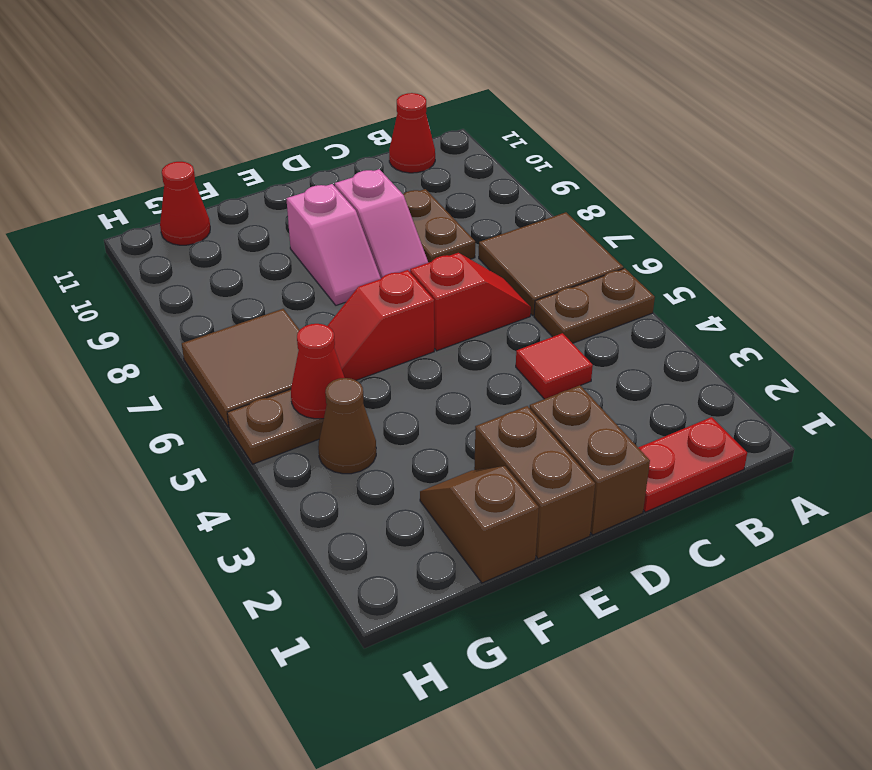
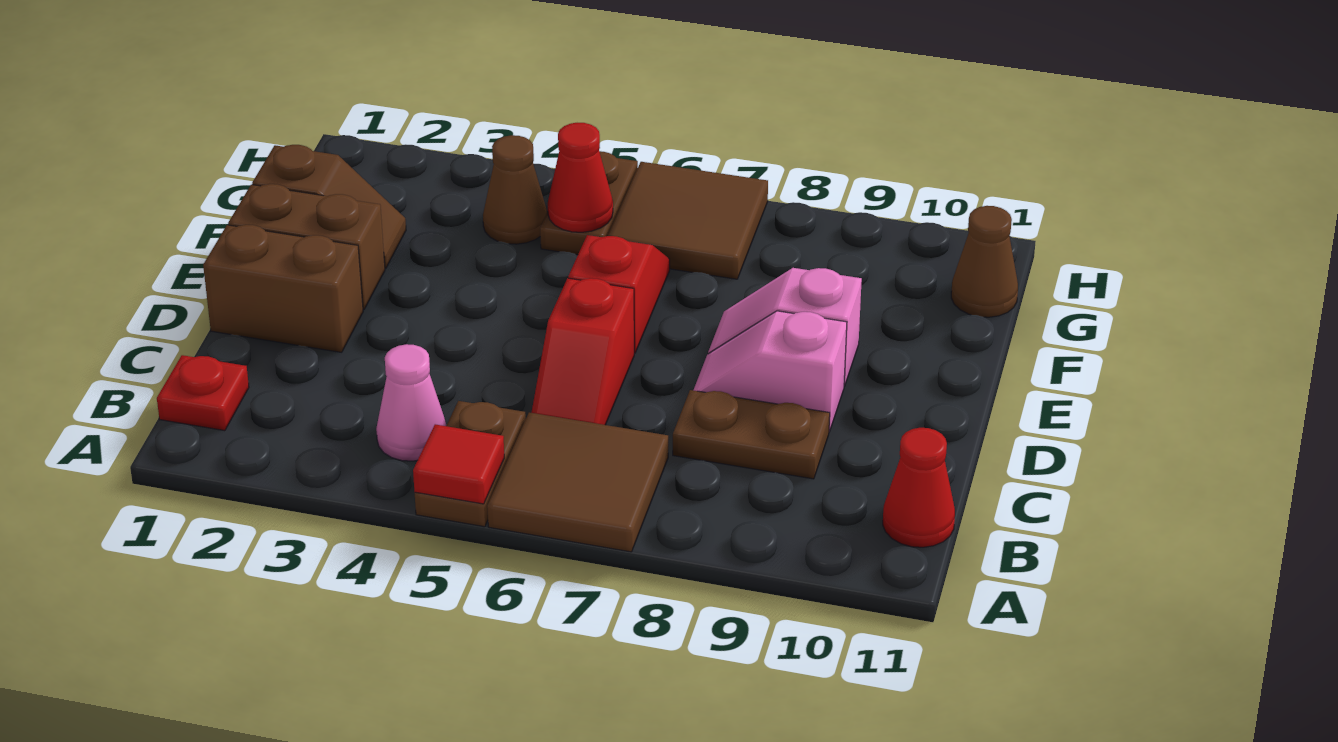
red 1x2 plate [638,417,747,512] -> red 1x1 plate [157,355,249,431]
none -> pink 1x1 cone [376,344,446,461]
red 1x1 tile [516,333,593,399] -> red 1x1 tile moved to [413,424,504,504]
red 1x1 cone [160,162,210,245] -> brown 1x1 cone [951,206,1018,317]

